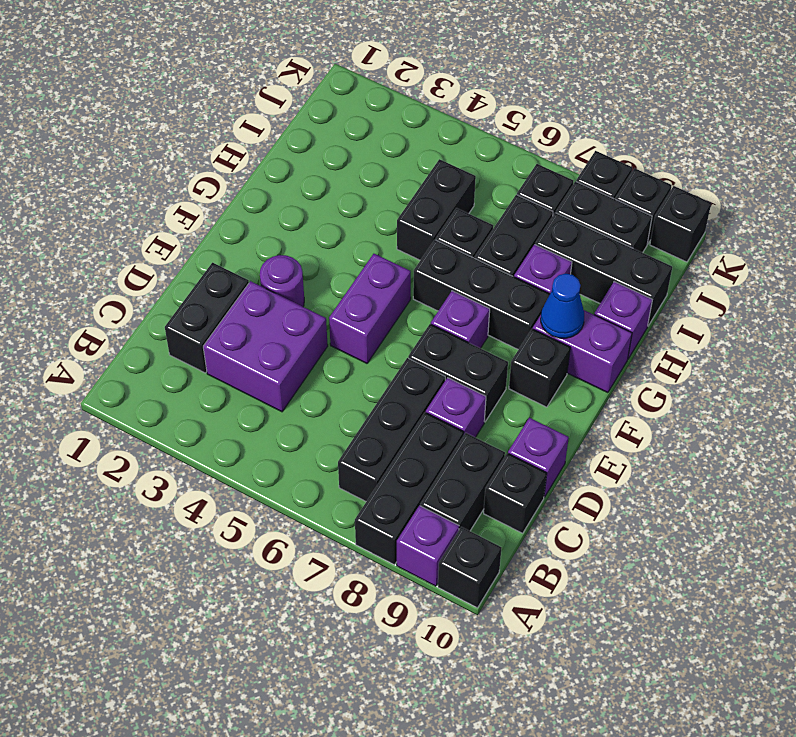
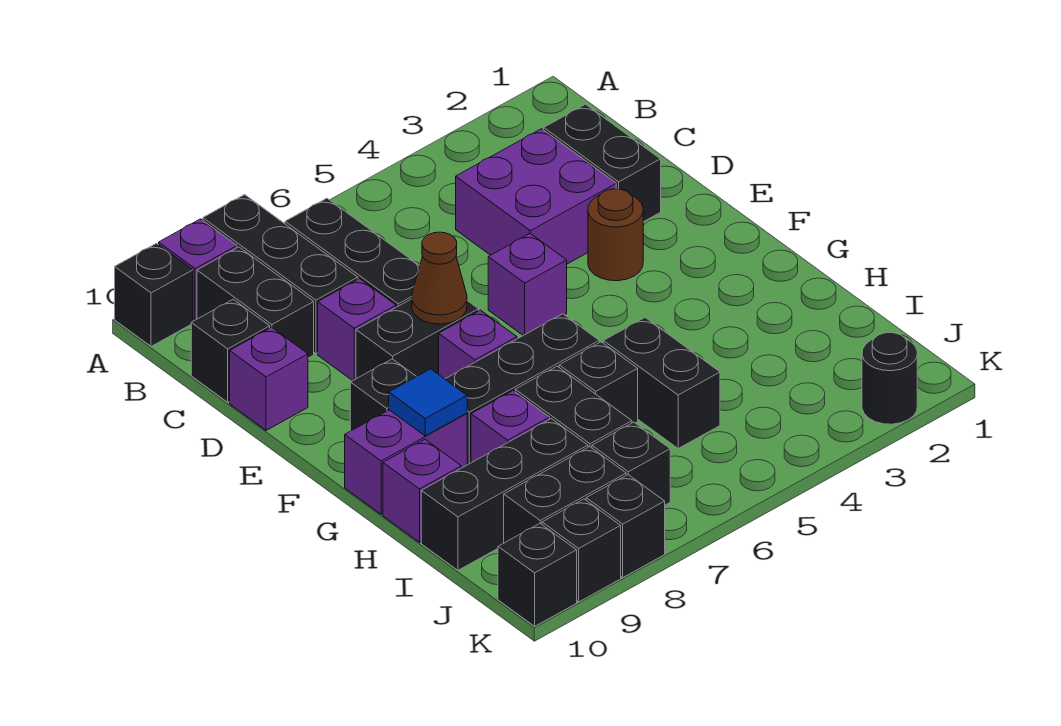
purple 1x1 round brick [260,255,304,307] -> brown 1x1 round brick [588,189,643,281]
purple 1x2 brick [329,254,411,363] -> purple 1x1 brick [488,234,567,335]
none -> brown 1x1 cone [412,232,467,324]
blue 1x1 cone [541,274,584,338] -> blue 1x1 tile [389,369,467,436]
none -> black 1x1 round brick [862,332,917,424]

